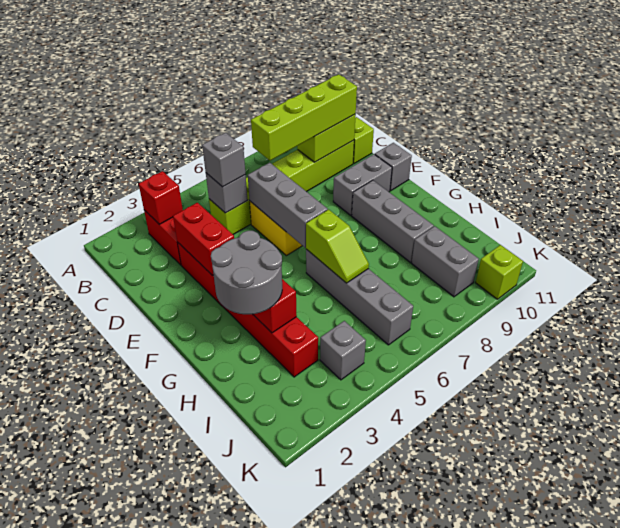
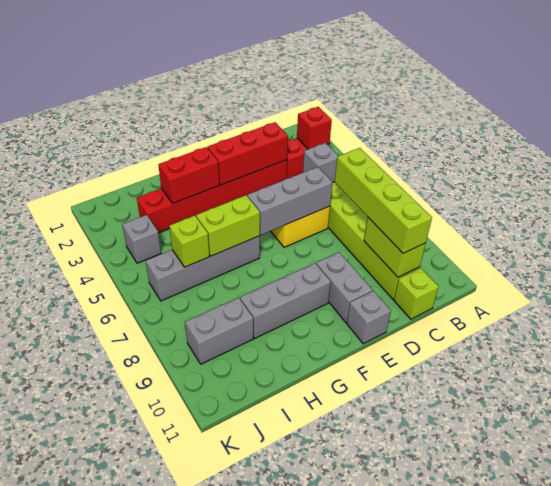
grey 1x1 brick [202,133,245,187] -> none
red 1x2 brick [173,203,234,275] -> red 1x3 brick [207,122,288,185]
grey 2x2 round brick [211,231,282,314] -> none
lime 1x2 slope [306,210,369,283] -> lime 1x2 brick [196,195,260,256]
lime 1x1 brick [476,245,523,299] -> lime 1x1 brick moved to [169,215,209,267]

